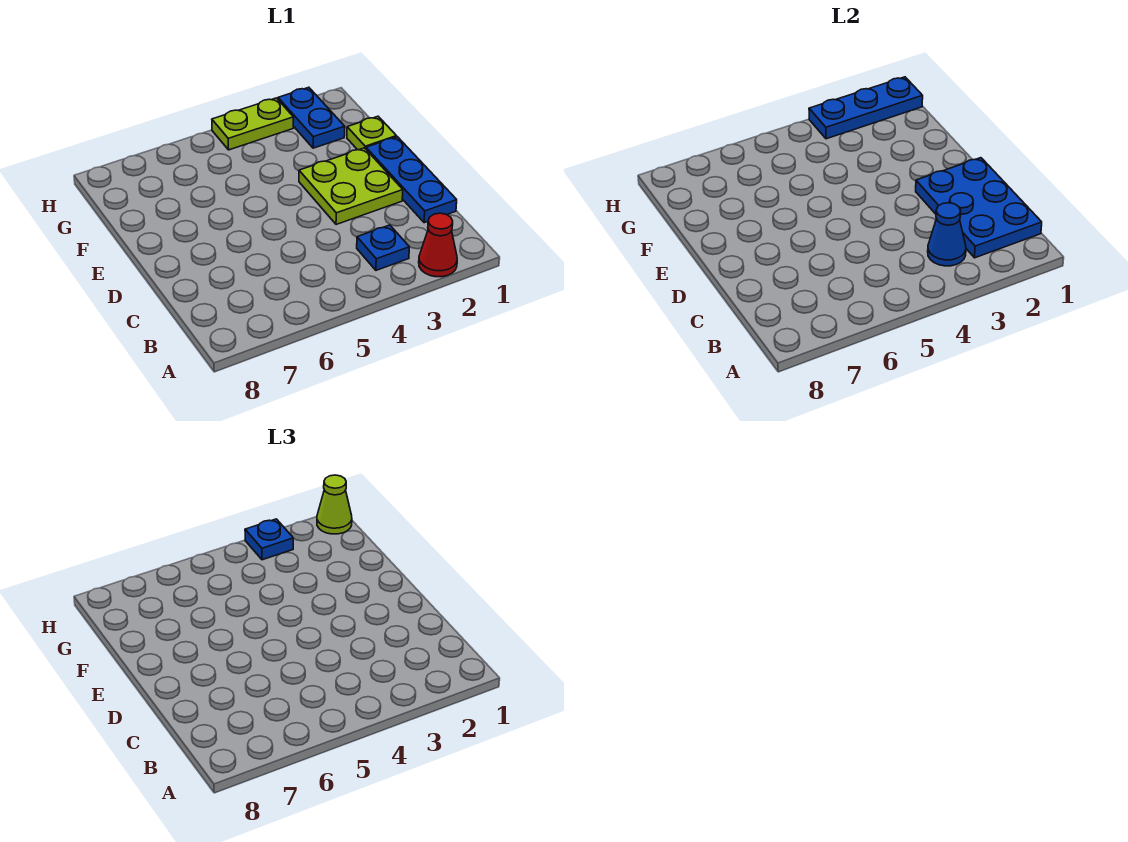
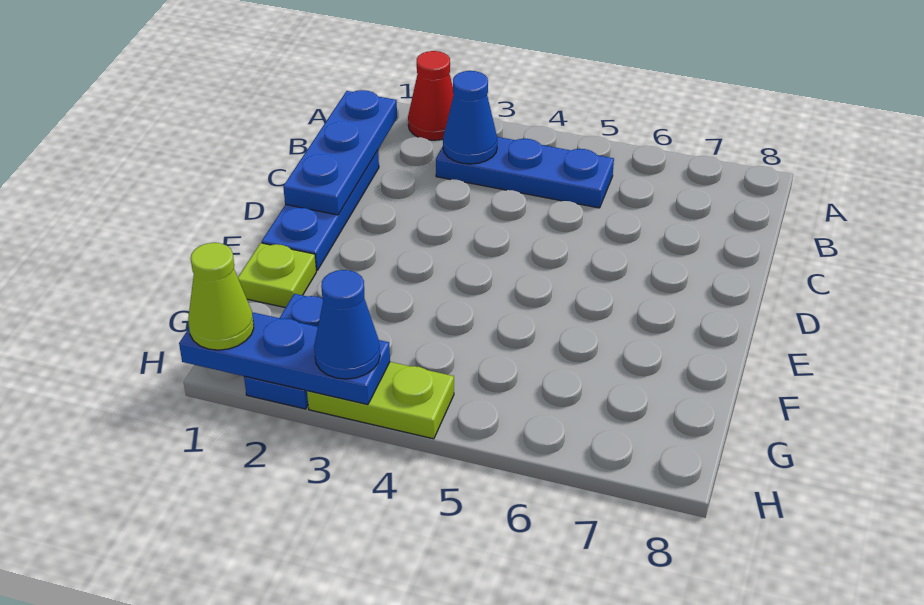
blue 2x3 plate [916,158,1042,258] -> blue 1x3 plate [283,90,397,215]
blue 1x1 plate [357,225,409,270] -> blue 1x3 plate [436,137,614,208]
lime 2x2 plate [299,148,403,225] -> none
blue 1x1 plate [245,519,293,560] -> blue 1x1 cone [314,270,380,379]

